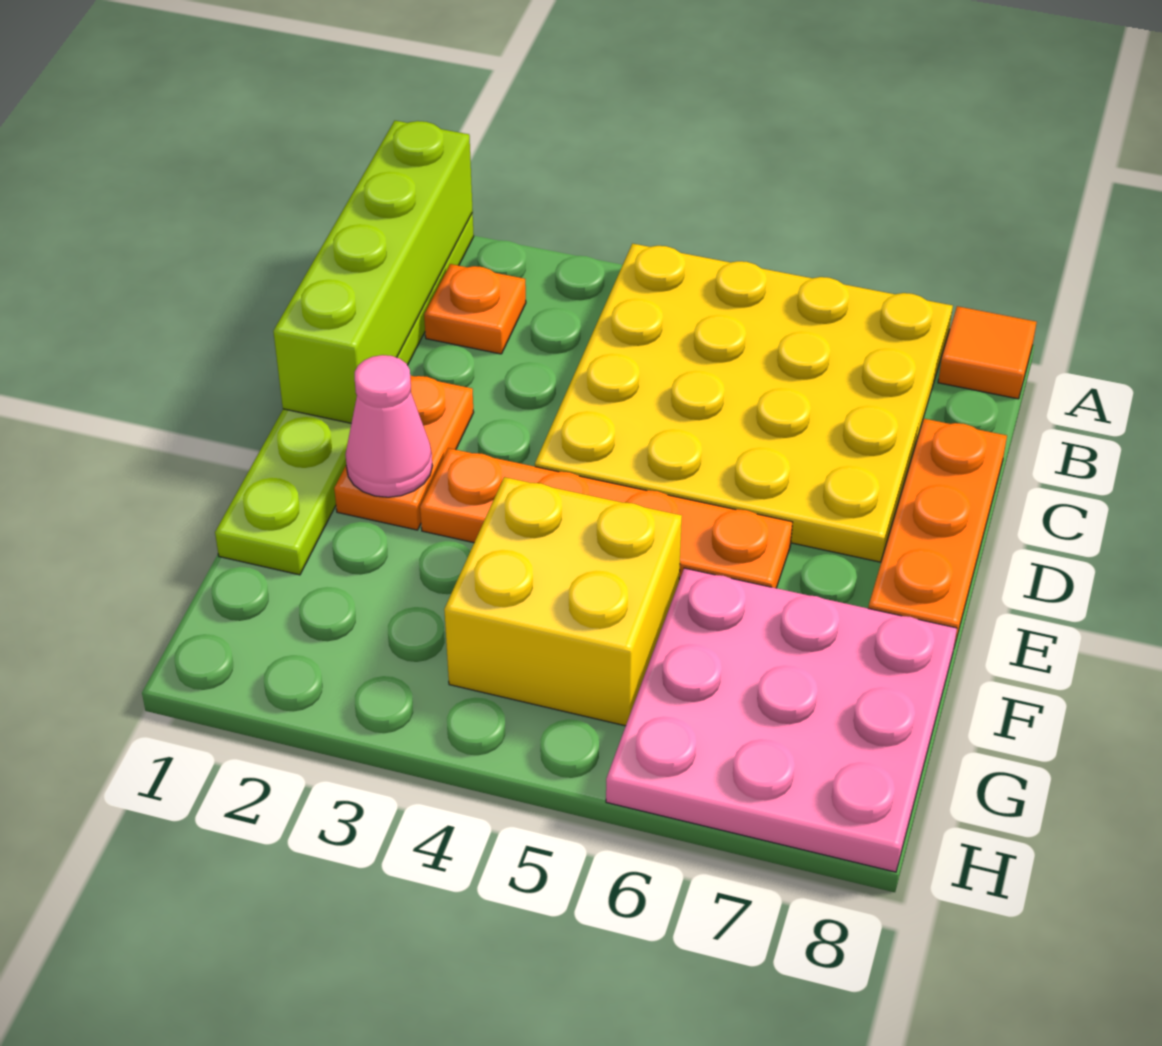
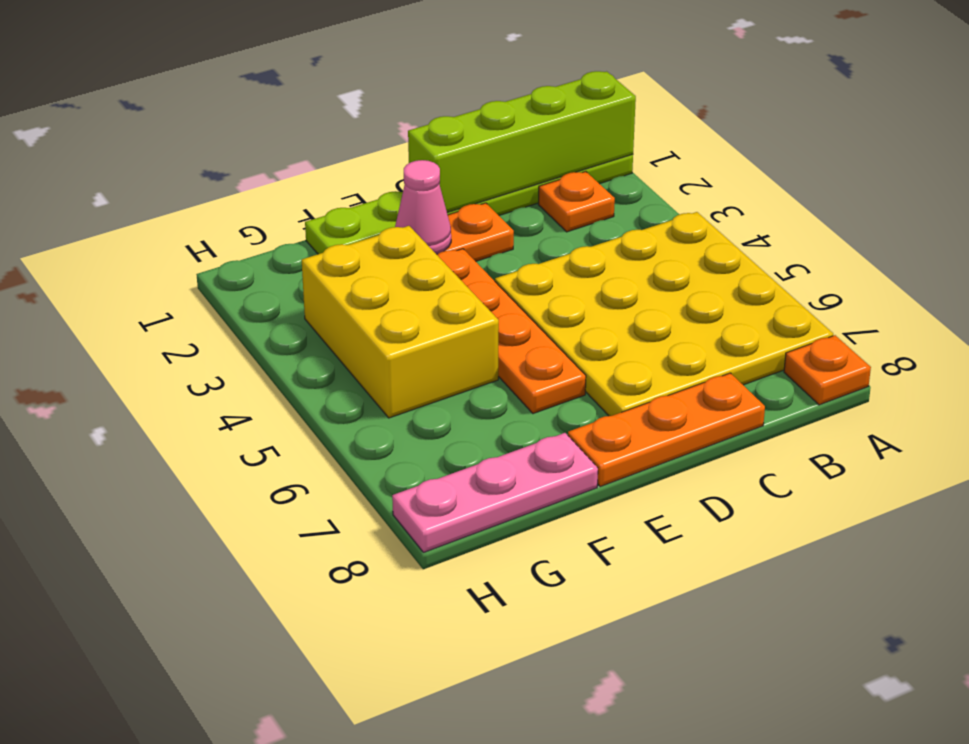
orange 1x1 tile [938,306,1037,399] -> orange 1x1 plate [784,335,871,405]
yellow 2x2 brick [444,477,682,726] -> yellow 2x3 brick [302,226,499,418]
pink 3x3 plate [606,568,957,872] -> pink 1x3 plate [392,433,598,553]

